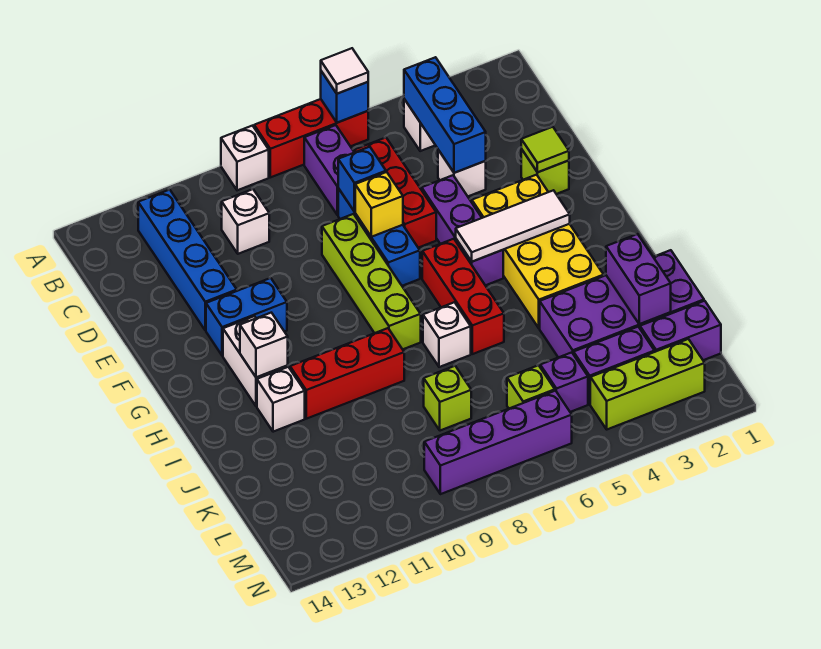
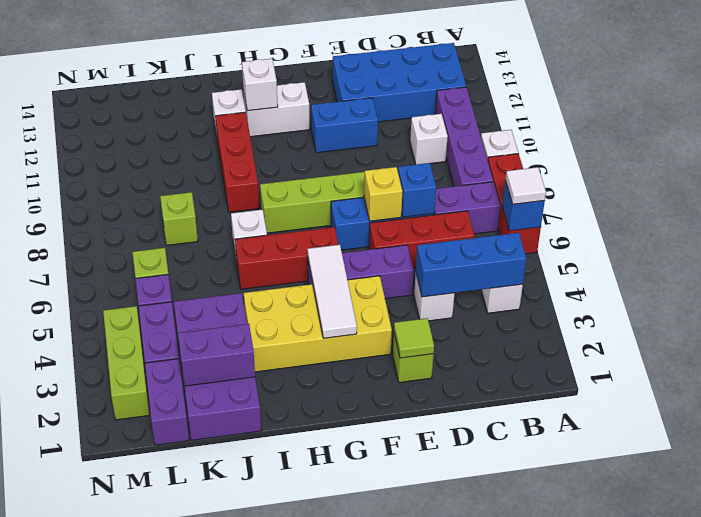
blue 1x4 brick [138,190,237,330] -> blue 2x4 brick [333,43,466,122]
blue 1x2 brick [206,278,287,356] -> blue 1x2 brick turned to [311,98,378,153]
purple 1x4 brick [424,391,572,494] -> purple 1x4 brick moved to [435,87,493,186]

